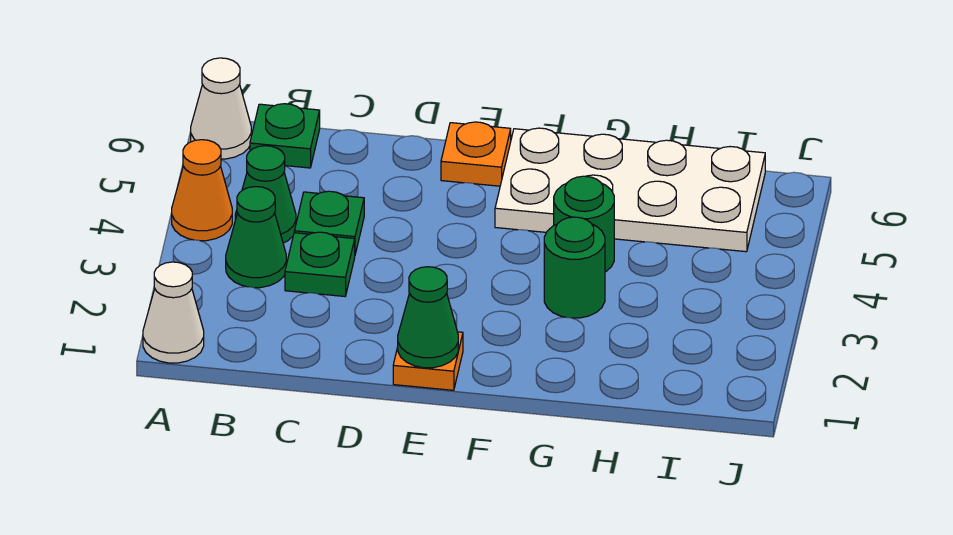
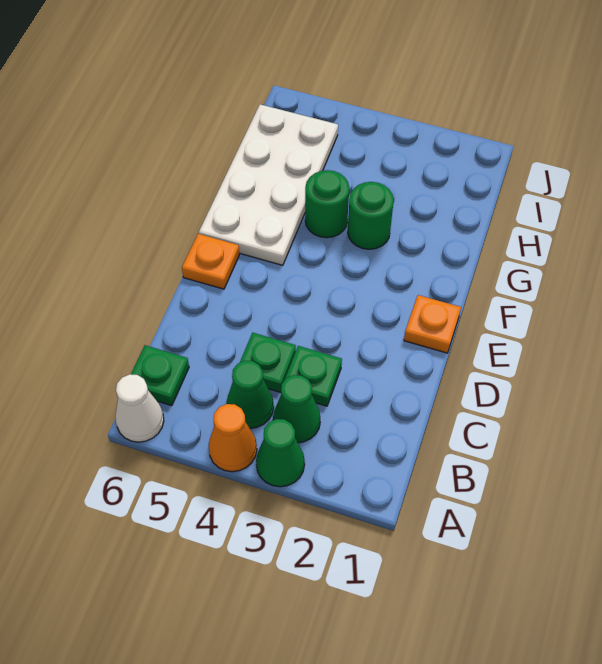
white 1x1 cone [143,262,204,363] -> none
green 1x1 cone [398,267,458,368] -> green 1x1 cone moved to [256,419,305,487]

